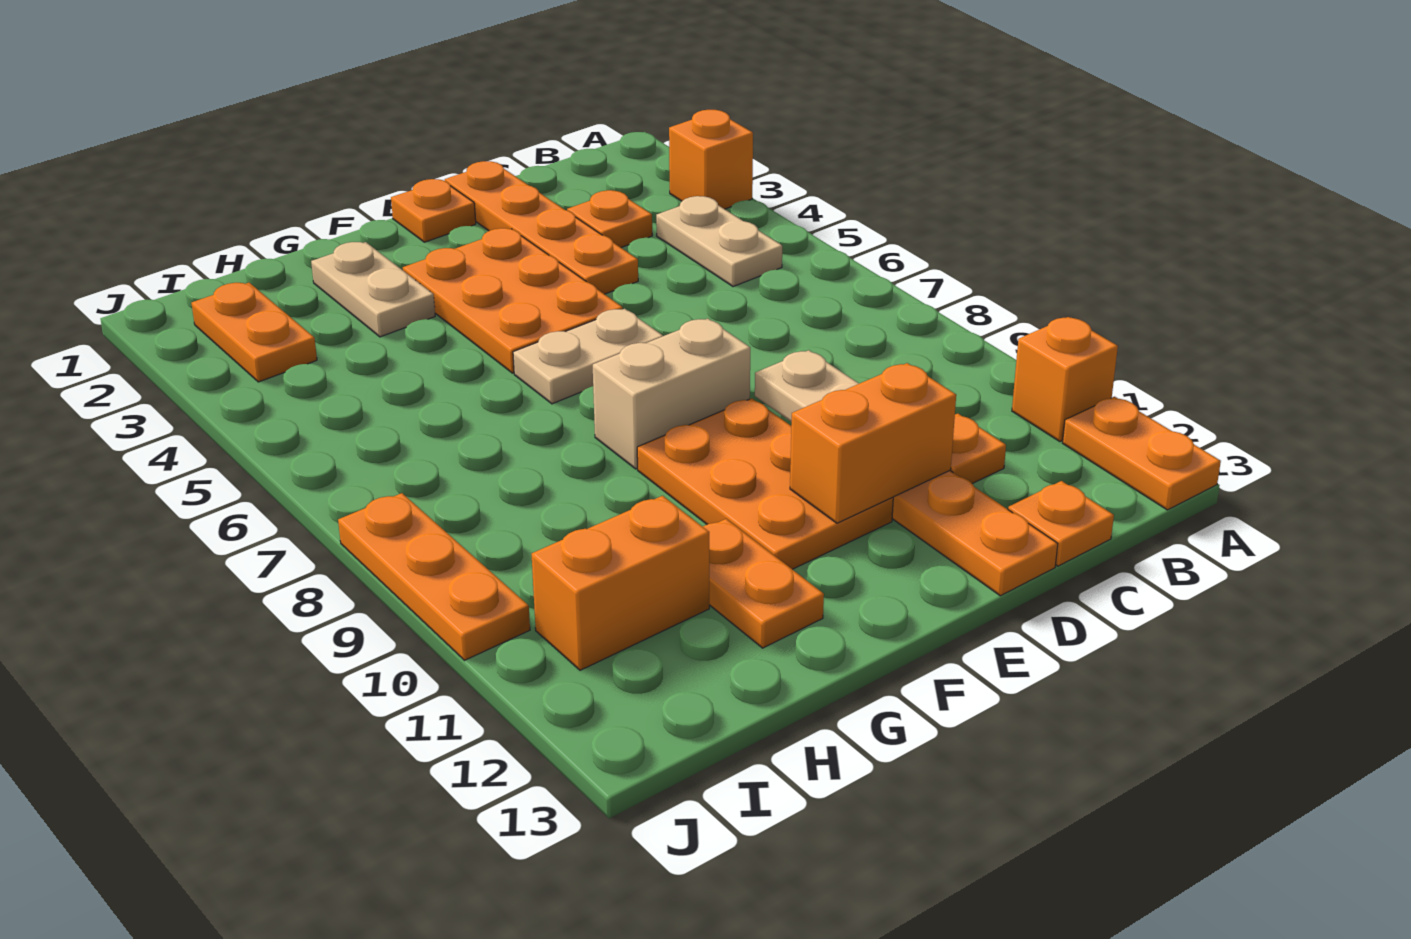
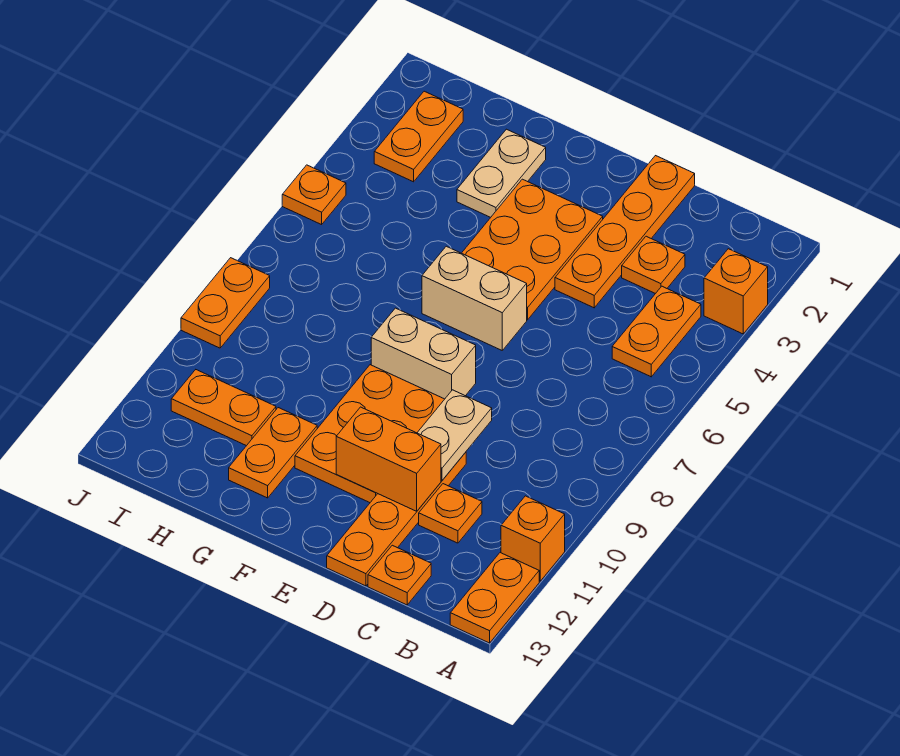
tan 1x2 plate [656,196,782,287] -> orange 1x2 plate [612,286,701,377]
orange 1x1 plate [391,179,476,242] -> orange 1x1 plate moved to [282,165,346,225]
tan 1x2 plate [513,309,663,404] -> tan 1x2 brick [422,246,527,350]
orange 1x2 brick [532,496,709,670] -> orange 1x2 plate [171,370,276,446]
orange 1x3 plate [338,493,530,660] -> orange 1x2 plate [181,258,270,348]

